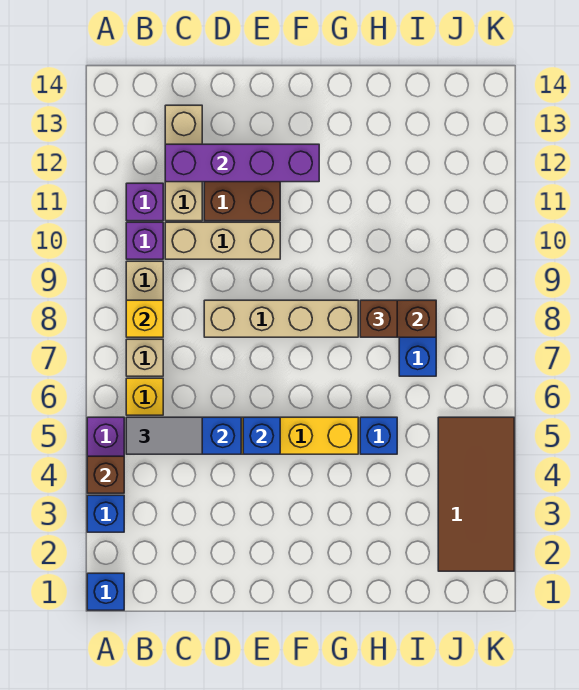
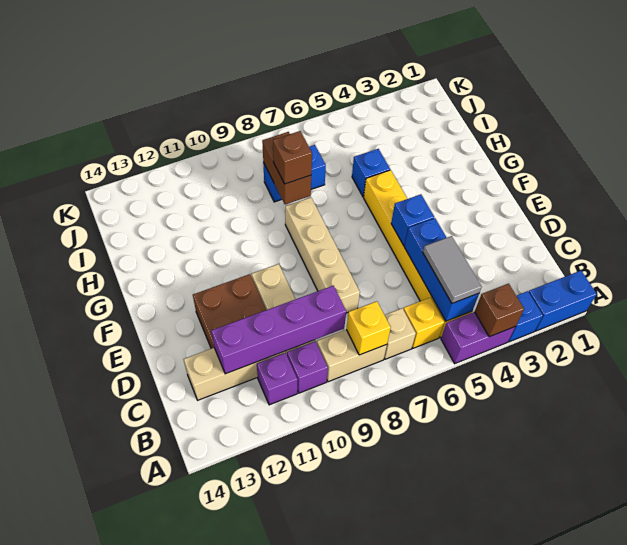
blue 1x1 brick [87,573,124,610] -> blue 1x2 brick [529,271,597,331]
purple 1x4 brick [165,144,319,182] -> purple 1x4 brick turned to [212,286,346,374]
brown 2x4 tile [438,417,514,571] -> none

